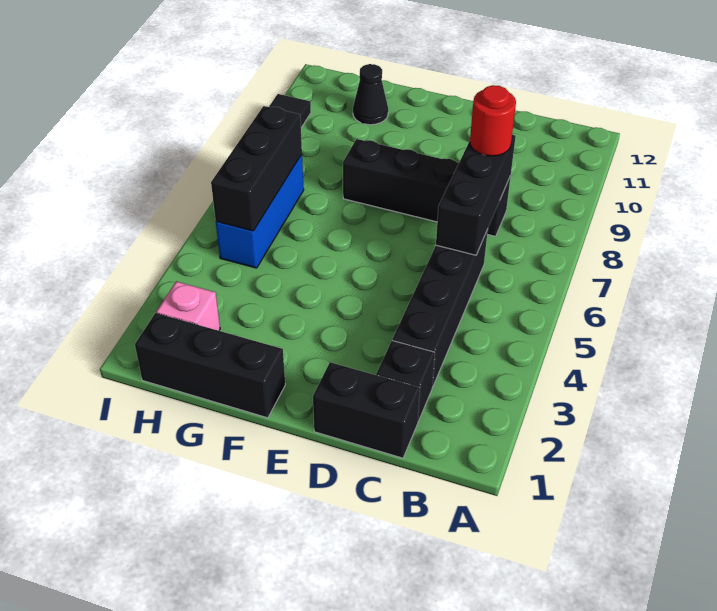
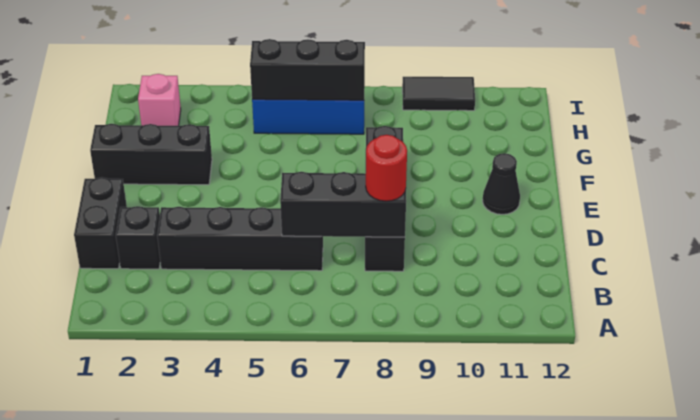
black 1x3 brick [135,313,285,418] -> black 1x3 brick turned to [90,124,212,185]
black 1x1 cone [353,64,388,125] -> black 1x1 cone moved to [483,153,520,214]

